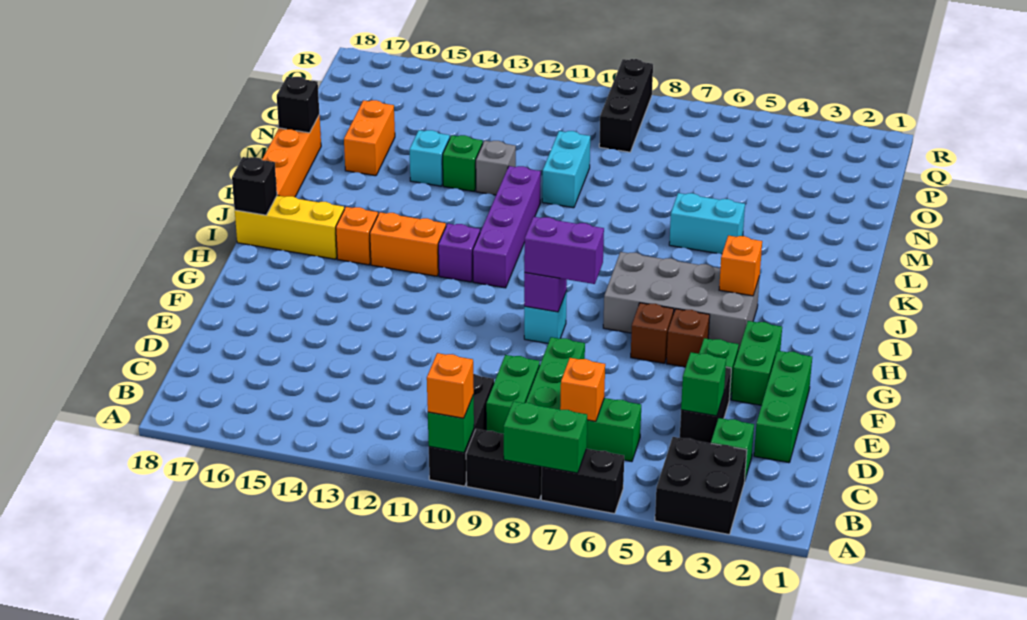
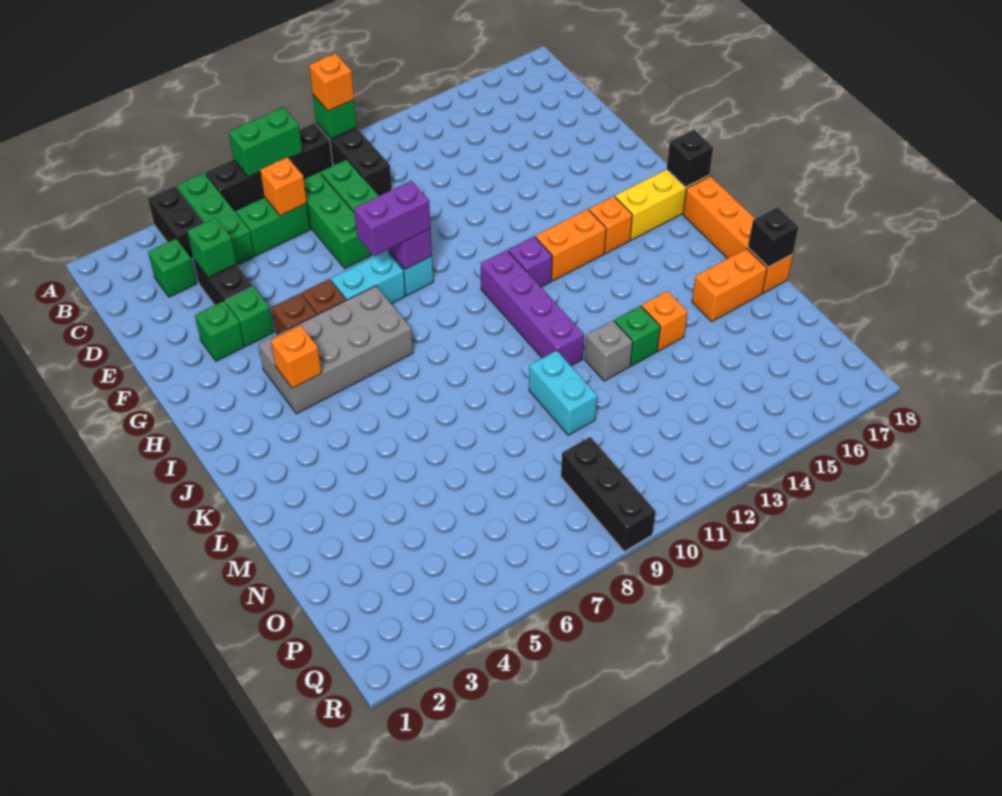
black 2x2 brick [655,437,747,535] -> black 1x2 brick [148,186,204,259]
green 1x3 brick [754,351,812,463] -> green 1x3 brick moved to [177,173,254,265]
green 1x2 brick [731,321,782,405] -> green 1x1 brick [195,301,244,361]
cyan 1x2 brick [669,193,745,254] -> cyan 1x2 brick moved to [331,251,406,304]
cyan 1x1 brick [409,130,450,186] -> orange 1x1 brick [642,291,687,351]
orange 1x2 brick [344,100,395,176] -> orange 1x2 brick turned to [692,249,767,322]

